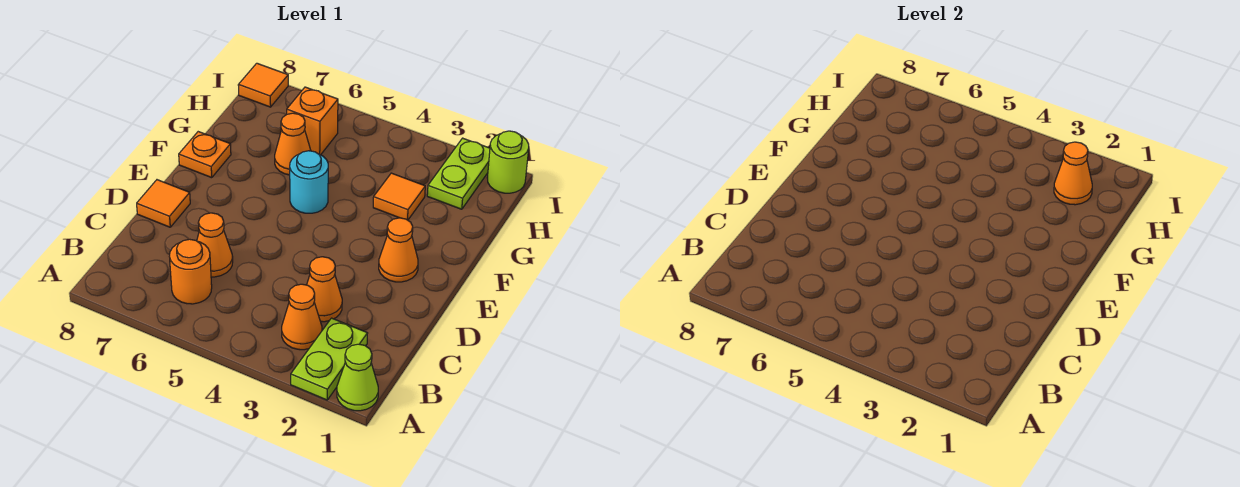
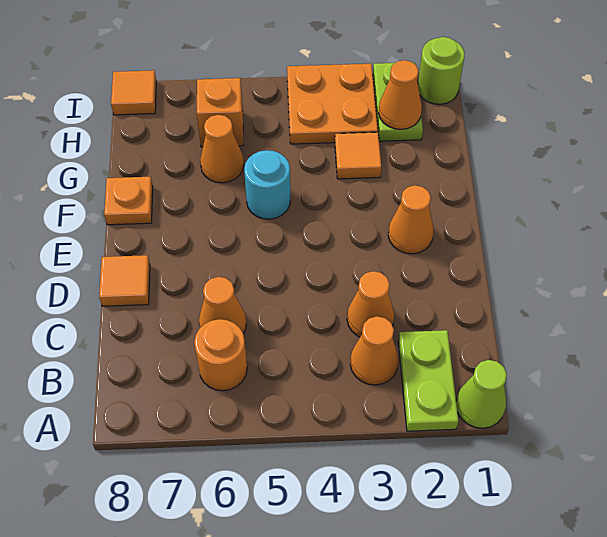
none -> orange 2x2 plate [287,64,378,144]

